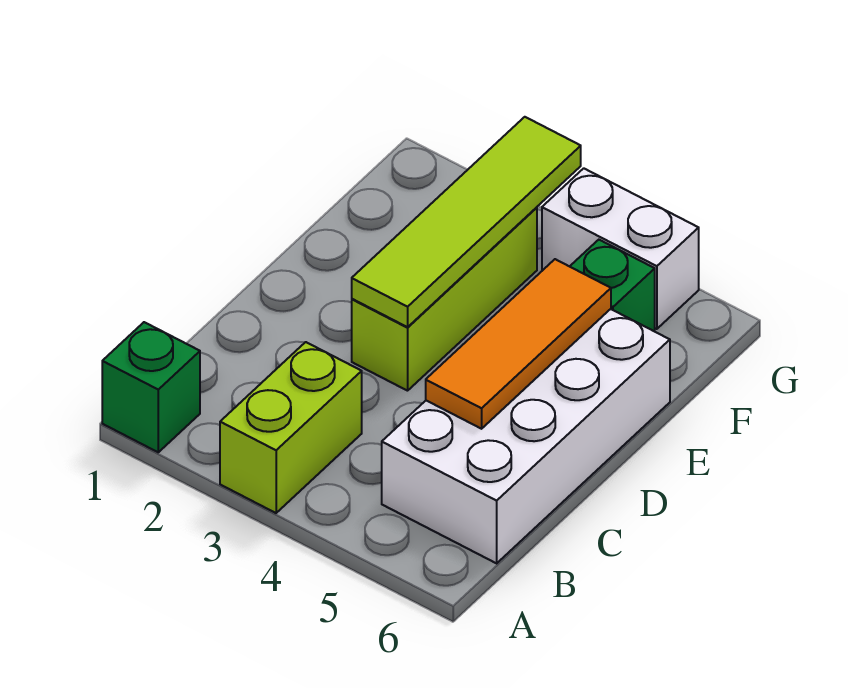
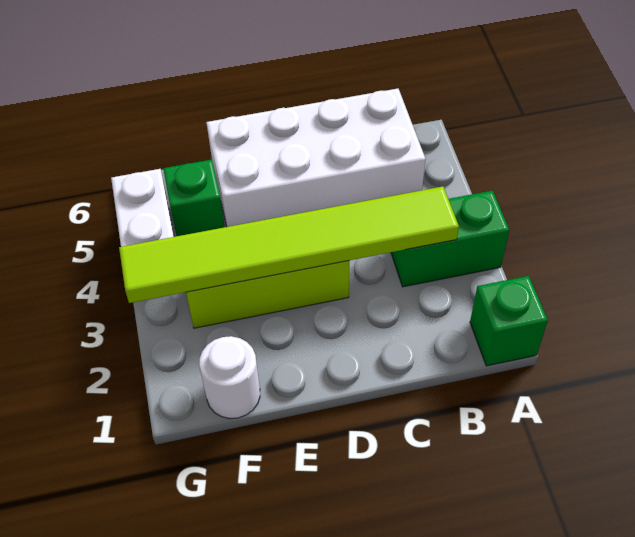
lime 1x2 brick [220,342,362,513] -> green 1x2 brick [391,191,509,287]
orange 1x3 tile [426,259,611,429] -> none
lime 1x4 tile [352,117,581,327] -> lime 1x6 tile [119,187,459,303]
none -> white 1x1 round brick [199,336,260,419]

